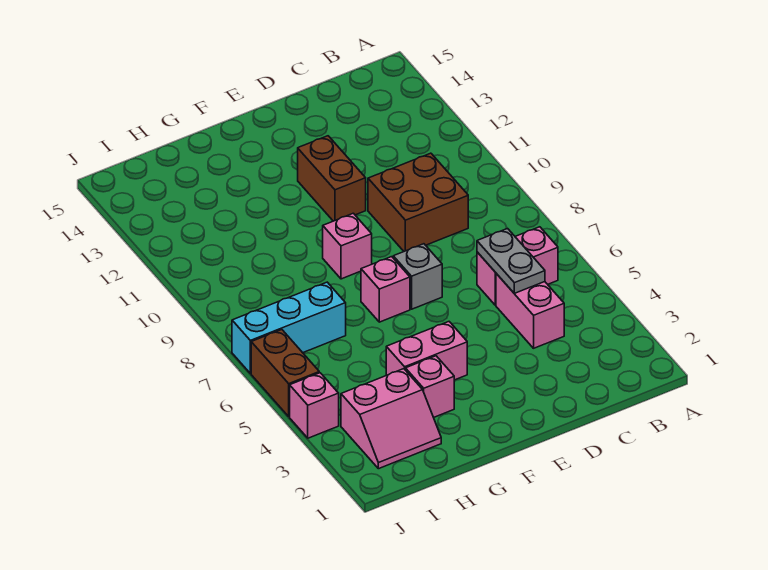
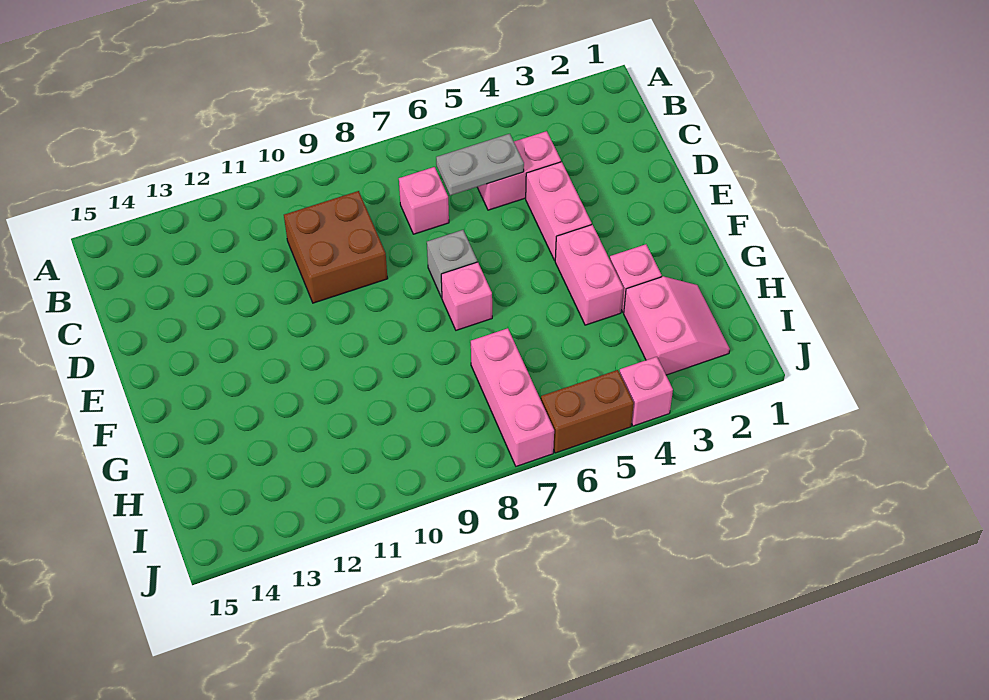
pink 1x2 brick [477,227,558,305] -> pink 1x2 brick moved to [526,162,592,260]
brown 1x2 brick [298,136,366,221] -> none
pink 1x1 brick [323,213,372,279] -> pink 1x1 brick moved to [399,167,449,234]
cyan 1x3 brick [232,282,346,373] -> pink 1x3 brick [471,328,554,466]

